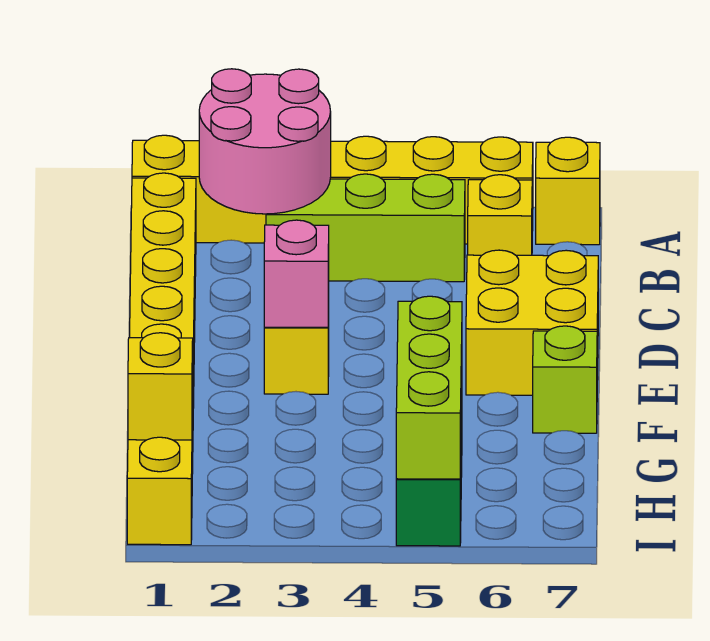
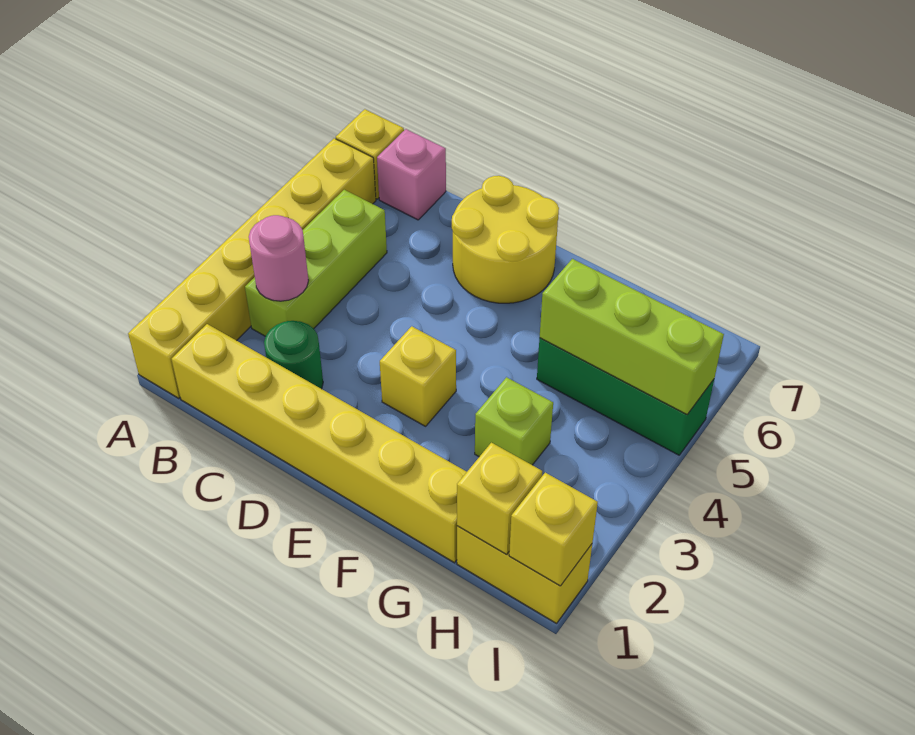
pink 2x2 round brick [199,69,331,214] -> pink 1x1 round brick [249,215,309,301]
yellow 1x1 brick [468,175,532,255] -> yellow 1x1 brick moved to [509,473,598,586]
none -> green 1x1 round brick [264,321,323,389]
yellow 2x2 brick [466,250,598,395] -> yellow 2x2 round brick [452,176,559,303]
pink 1x1 brick [264,220,329,327] -> pink 1x1 brick moved to [377,129,446,220]
lime 1x1 brick [533,326,597,433] -> lime 1x1 brick moved to [475,377,553,465]

